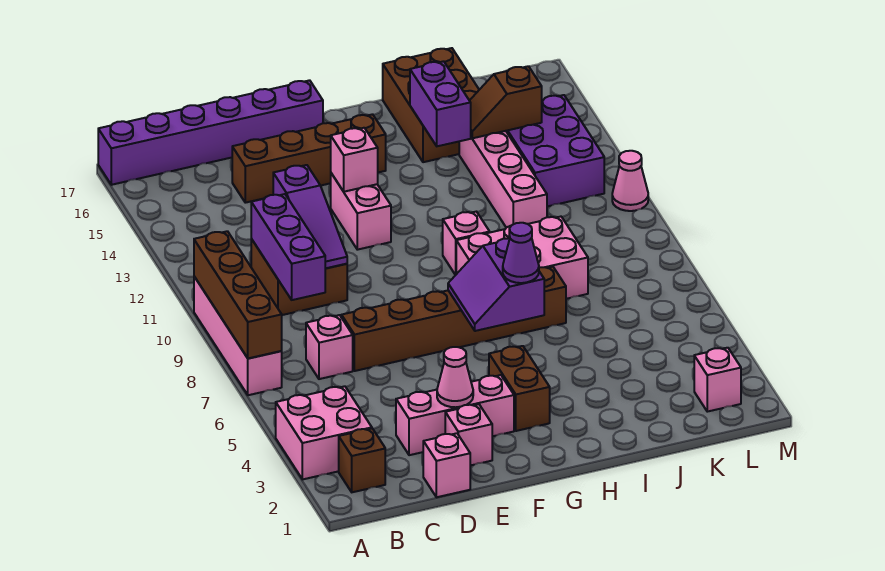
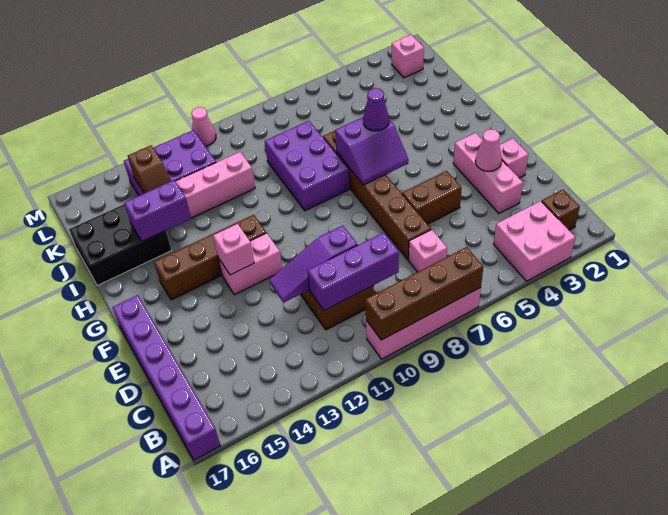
pink 1x1 brick [423,433,470,497] -> none
purple 1x3 slope [273,165,347,268] -> purple 1x3 slope turned to [269,225,357,303]
brown 1x4 brick [232,114,386,203] -> brown 1x4 brick turned to [154,215,266,300]
brown 1x2 brick [489,346,550,431] -> brown 1x2 brick moved to [402,171,462,224]
pink 2x3 brick [456,217,588,299] -> purple 2x3 brick [265,121,349,211]
pink 1x1 brick [443,212,490,275] -> none
brown 2x3 brick [383,48,479,162] -> black 2x3 brick [69,204,171,286]

